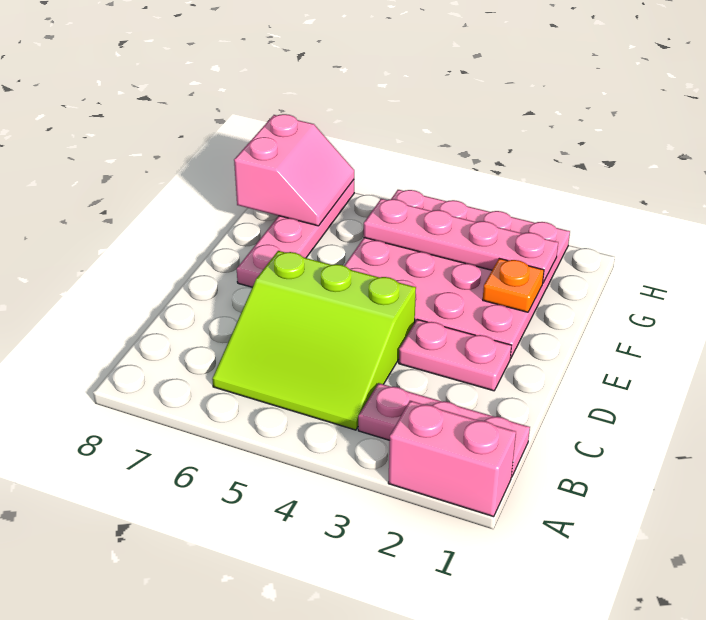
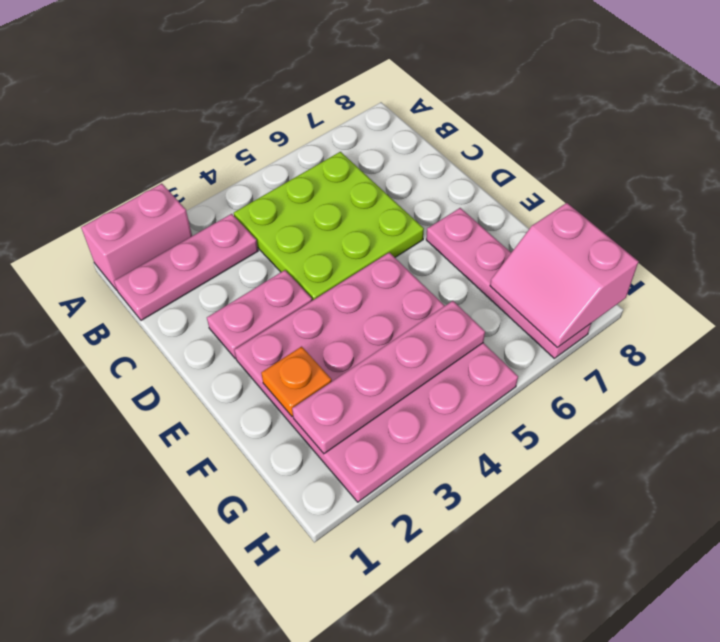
lime 3x3 slope [212,251,416,430] -> lime 3x3 plate [234,152,424,300]

